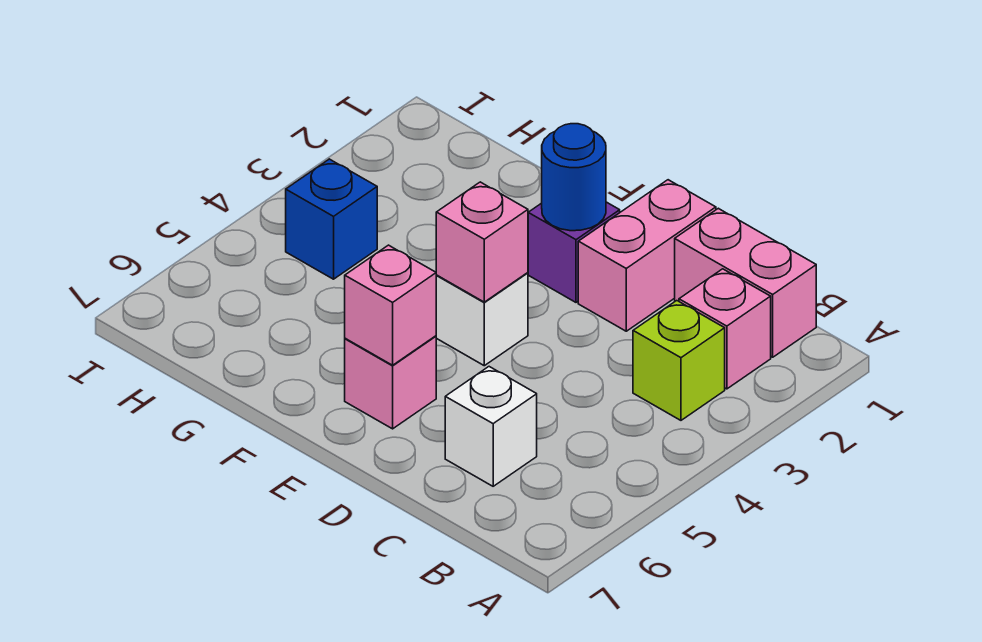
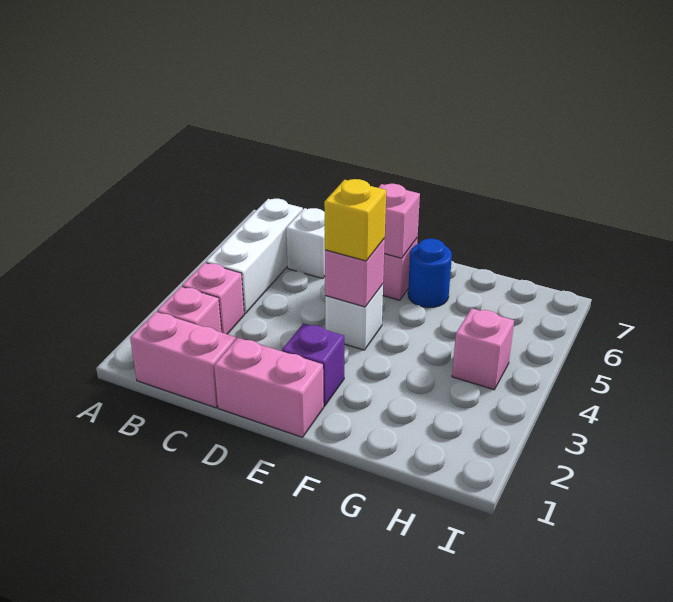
lime 1x1 brick [633,301,725,420] -> pink 1x1 brick [182,263,244,334]
none -> white 1x3 brick [206,199,303,314]
pink 1x2 brick [578,180,716,331] -> pink 1x2 brick turned to [214,338,324,437]
blue 1x1 round brick [542,124,606,231] -> blue 1x1 round brick moved to [408,239,452,308]
none -> yellow 1x1 brick [324,179,386,261]
blue 1x1 brick [286,159,377,279] -> pink 1x1 brick [452,308,514,390]

